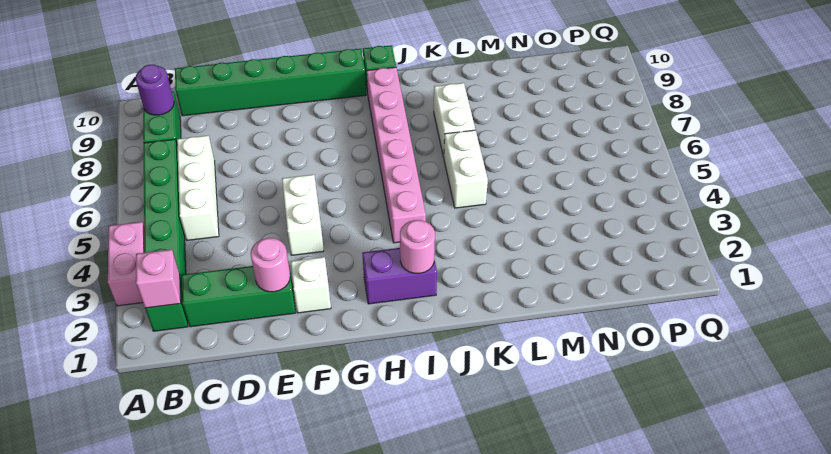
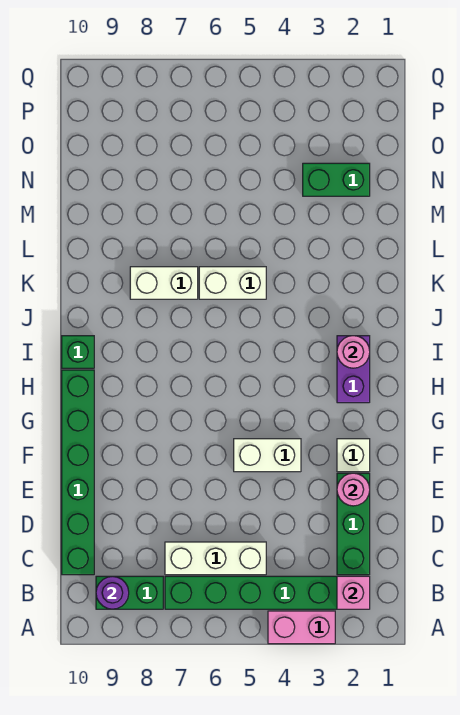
pink 1x6 brick [367,67,426,243] -> none
none -> green 1x2 brick [303,163,370,196]

